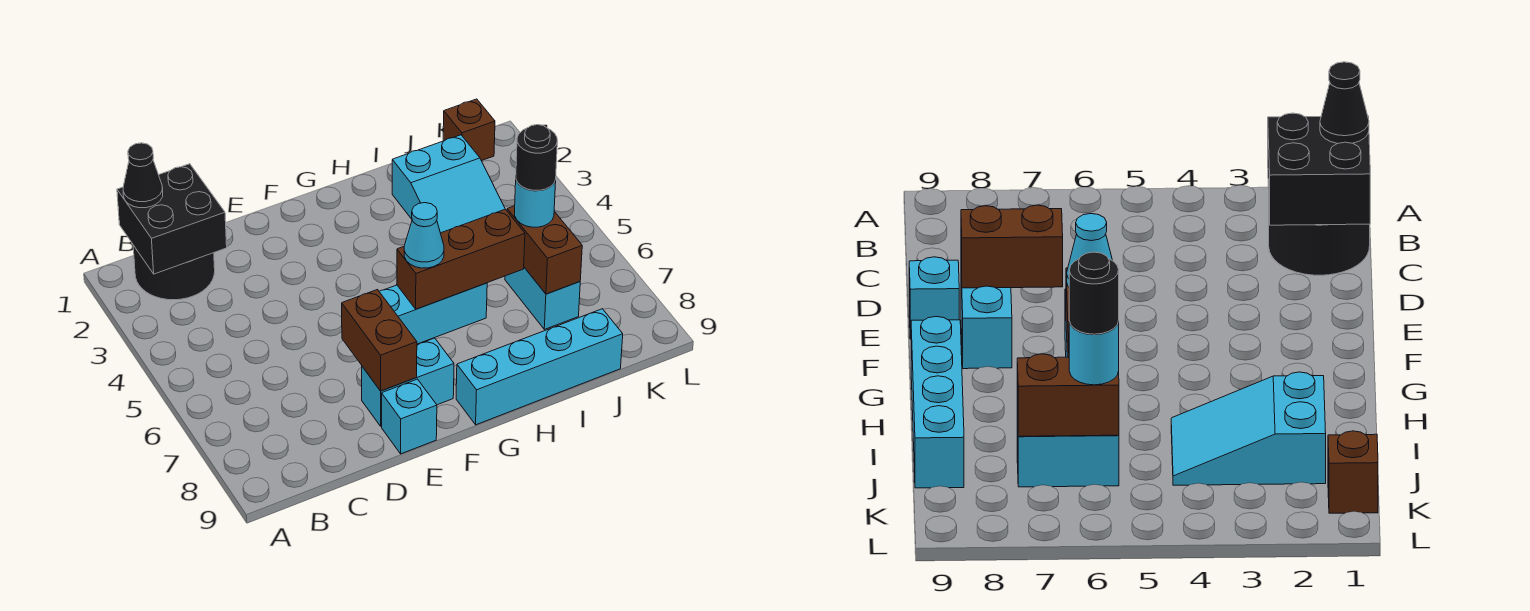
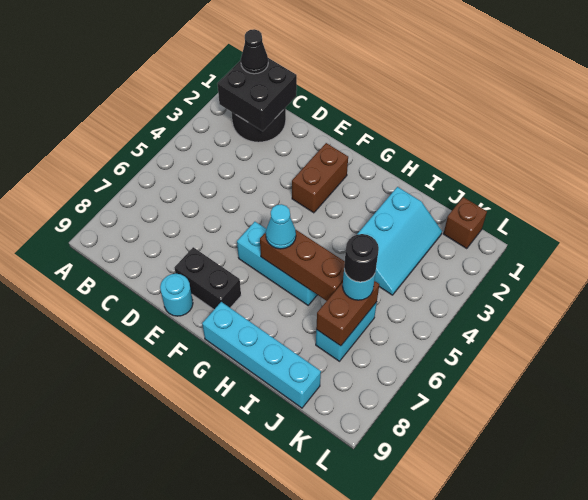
brown 1x2 brick [342,290,417,391] -> brown 1x2 brick moved to [292,143,348,213]
cyan 1x2 brick [362,338,454,426] -> black 1x2 brick [175,247,241,309]
cyan 1x1 brick [382,379,437,454] -> cyan 1x1 round brick [160,274,193,316]
cyan 2x3 slope [392,135,505,233] -> cyan 2x3 slope turned to [357,187,442,295]

